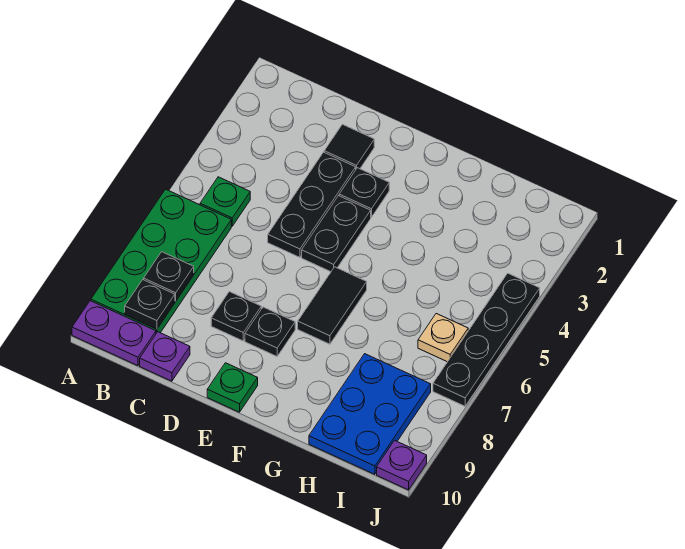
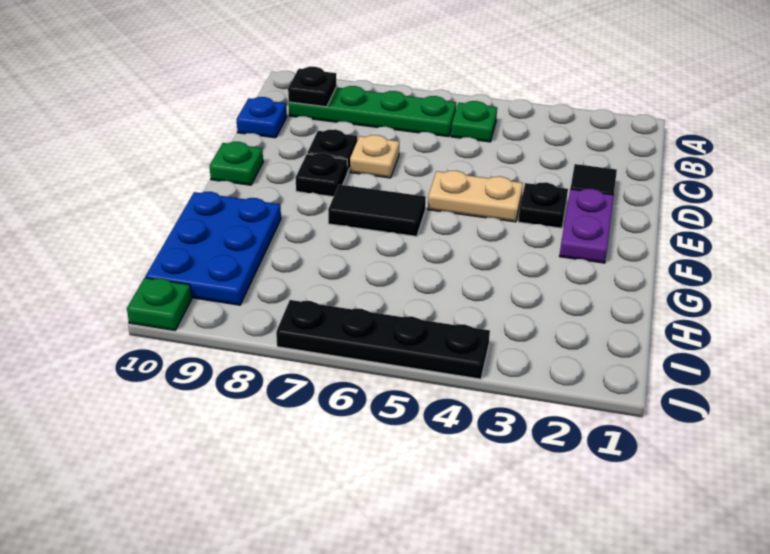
green 2x4 plate [91,189,231,333] -> green 1x4 plate [289,86,456,137]
purple 1x2 plate [72,301,156,366] -> purple 1x2 plate moved to [560,189,614,263]
black 1x1 plate [144,252,194,301] -> none
purple 1x1 plate [140,332,190,381] -> blue 1x1 plate [237,97,287,138]
black 1x3 plate [268,152,356,257] -> none
black 1x2 plate [302,196,371,272] -> tan 1x2 plate [428,171,523,222]
blue 2x3 plate [309,354,431,474] -> blue 2x3 plate turned to [145,192,281,305]
tan 1x1 plate [418,314,468,362] -> tan 1x1 plate moved to [350,135,399,178]
purple 1x1 plate [377,440,427,490] -> green 1x1 plate [127,278,192,330]

